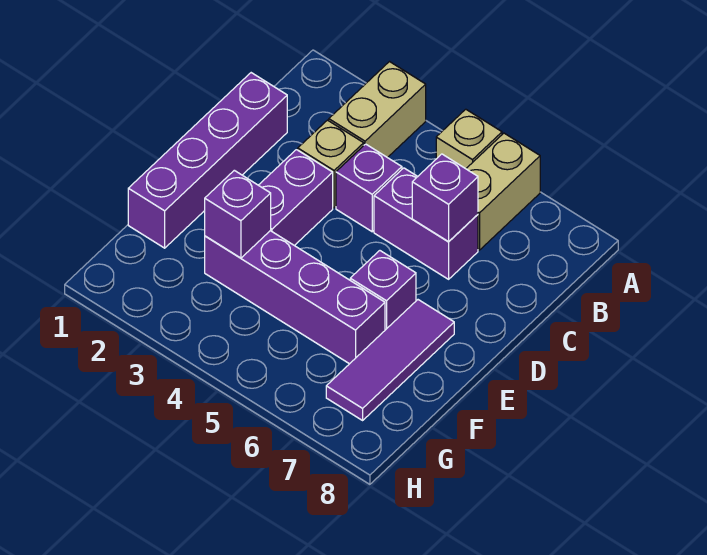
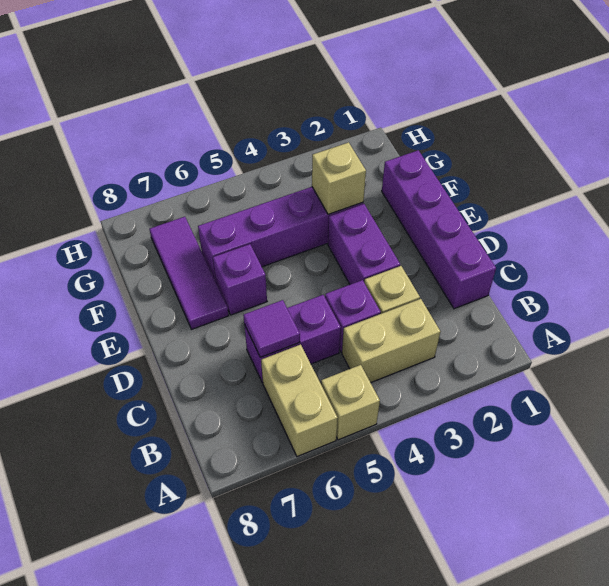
tan 1x2 brick [329,62,426,158] -> tan 1x2 brick turned to [342,299,440,383]
purple 1x1 brick [412,154,478,242] -> purple 1x1 tile [243,300,300,357]
purple 1x1 brick [205,170,271,258] -> tan 1x1 brick [312,142,366,214]

